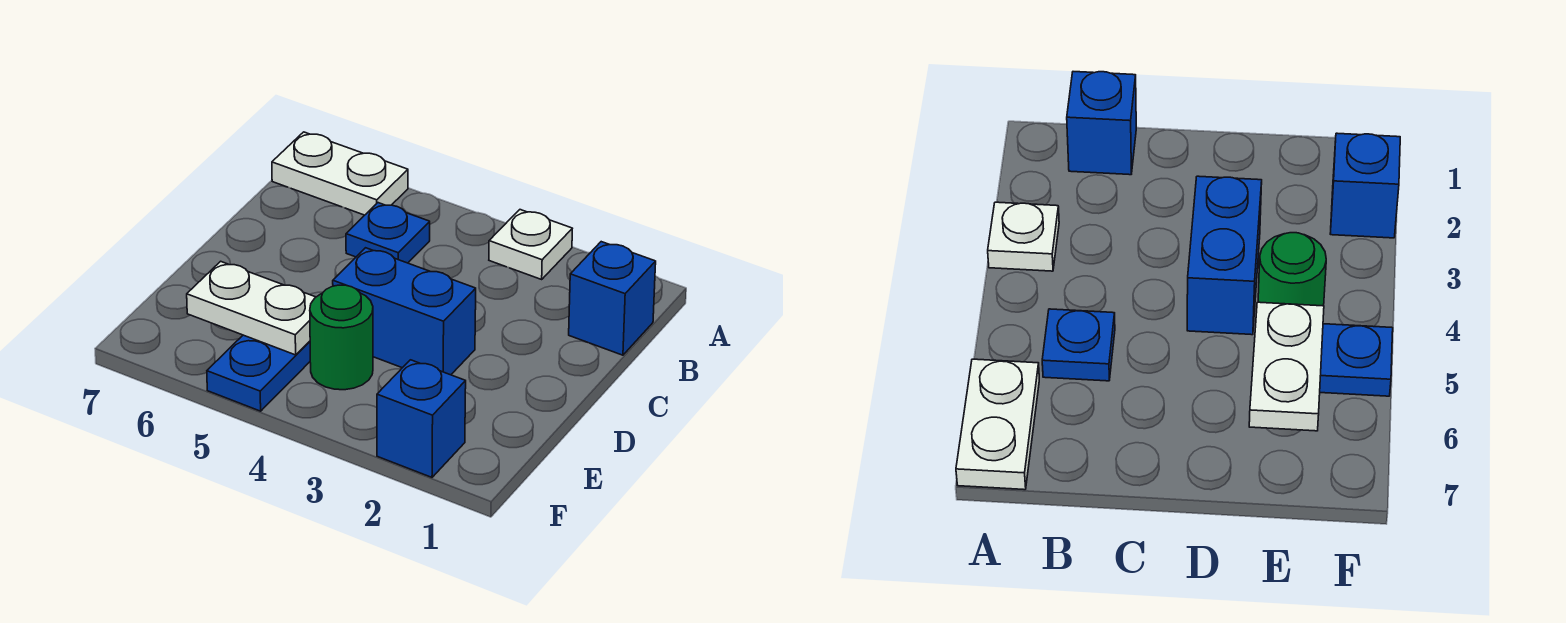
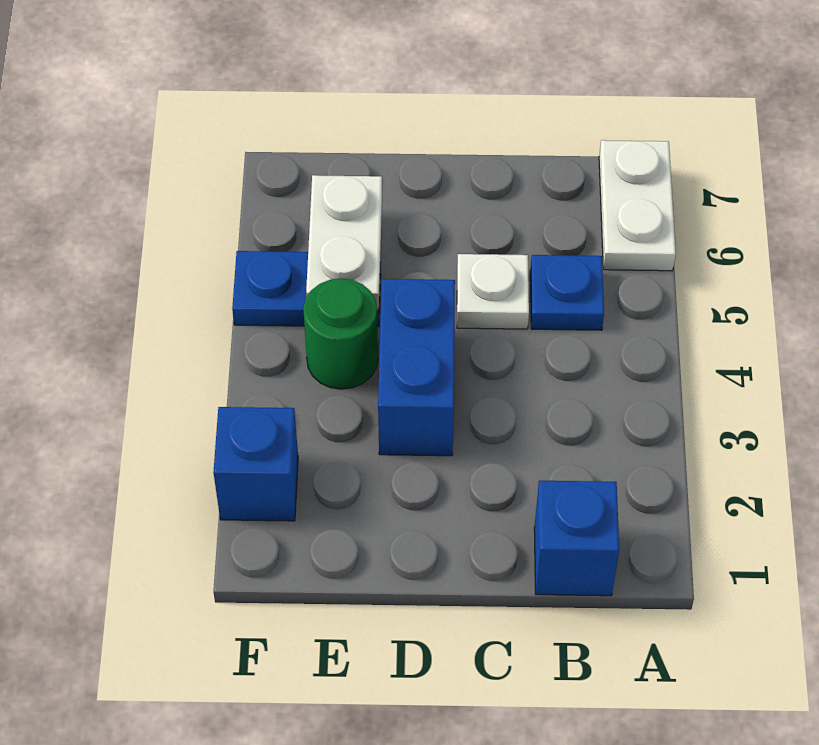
white 1x1 plate [489,210,572,279] -> white 1x1 plate moved to [457,254,529,329]

